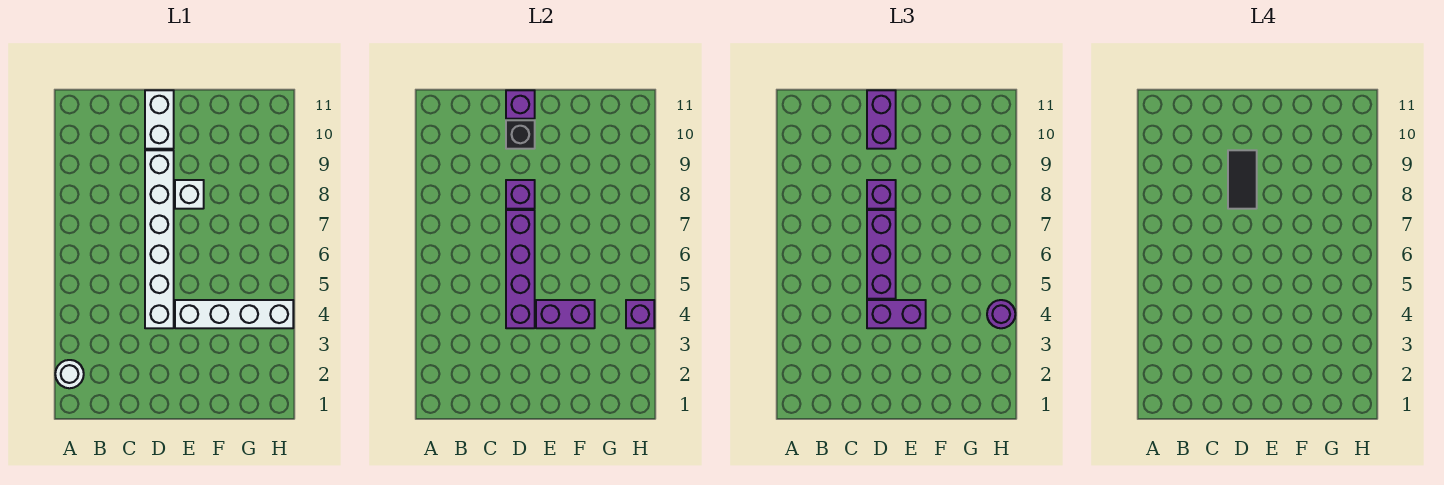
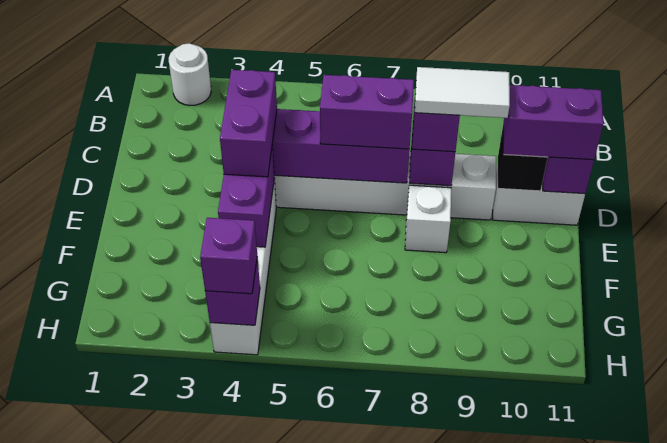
purple 1x3 brick [867,210,896,299] -> purple 1x2 brick [320,75,414,149]
black 1x2 tile [1228,150,1257,209] -> white 1x2 tile [415,67,510,118]
purple 1x1 round brick [987,300,1015,328] -> purple 1x1 brick [200,218,257,294]

